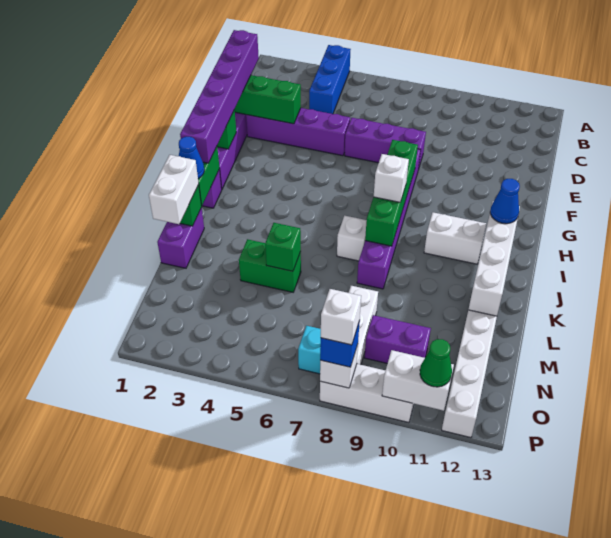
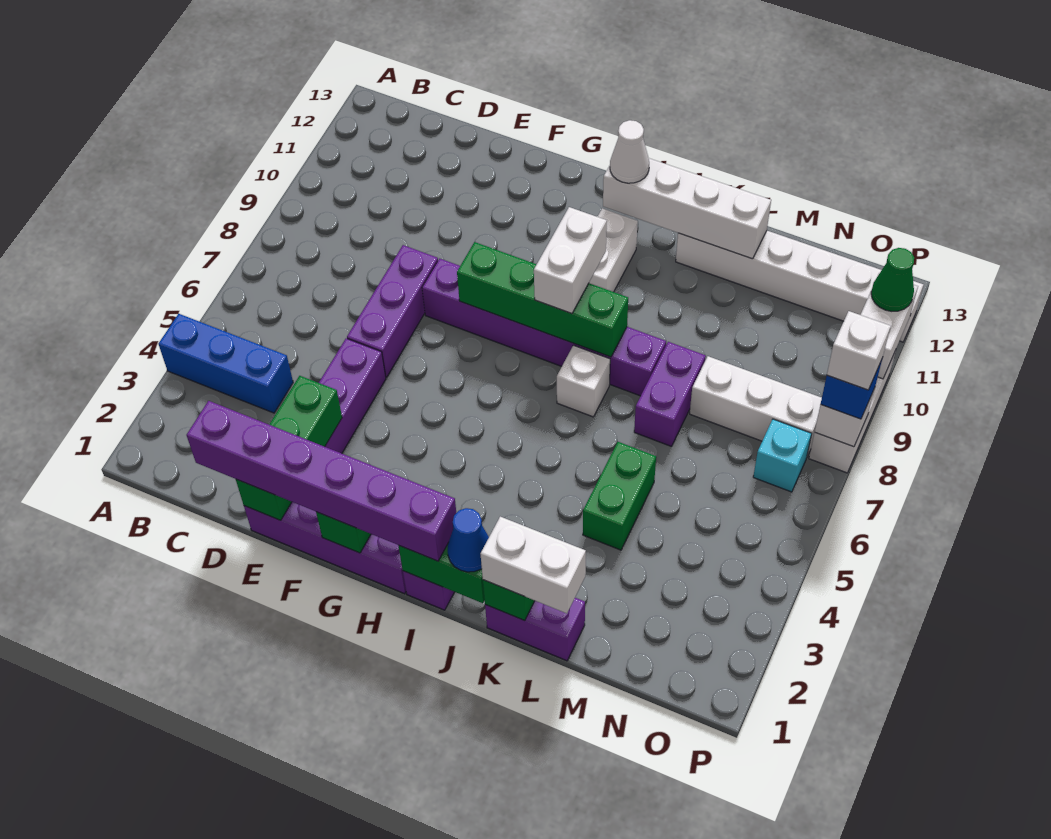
white 1x1 brick [374,154,409,202] -> white 1x2 brick [534,207,607,314]
blue 1x1 cone [490,179,520,224] -> white 1x1 cone [610,120,649,183]
green 1x1 brick [265,223,301,271] -> none
purple 1x2 brick [364,315,431,363] -> purple 1x2 brick moved to [634,342,706,446]

